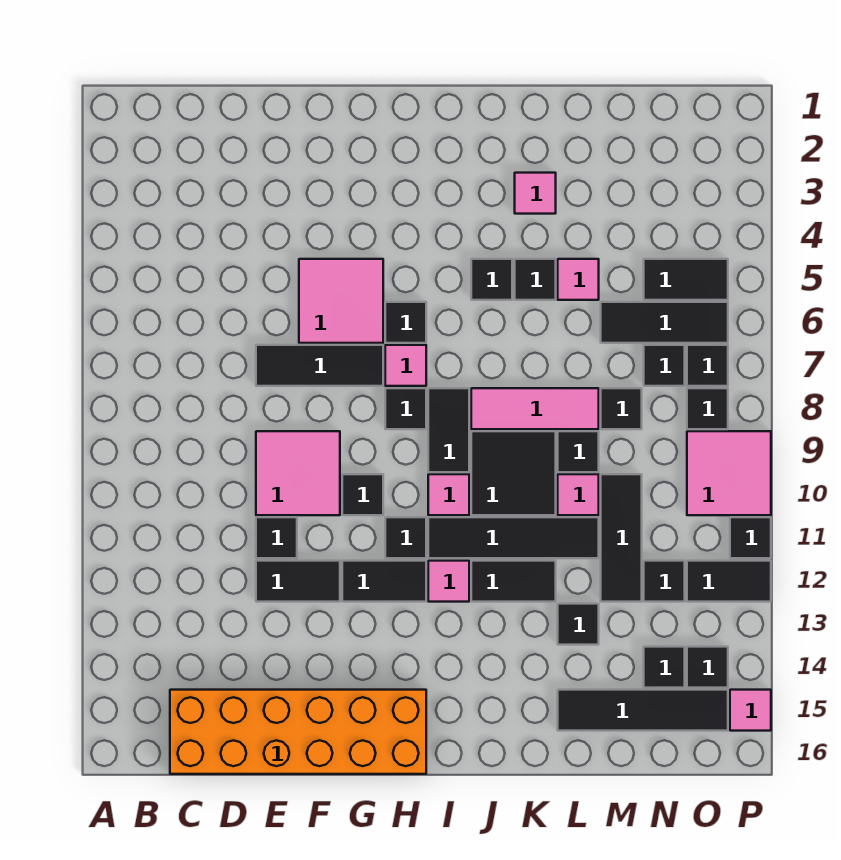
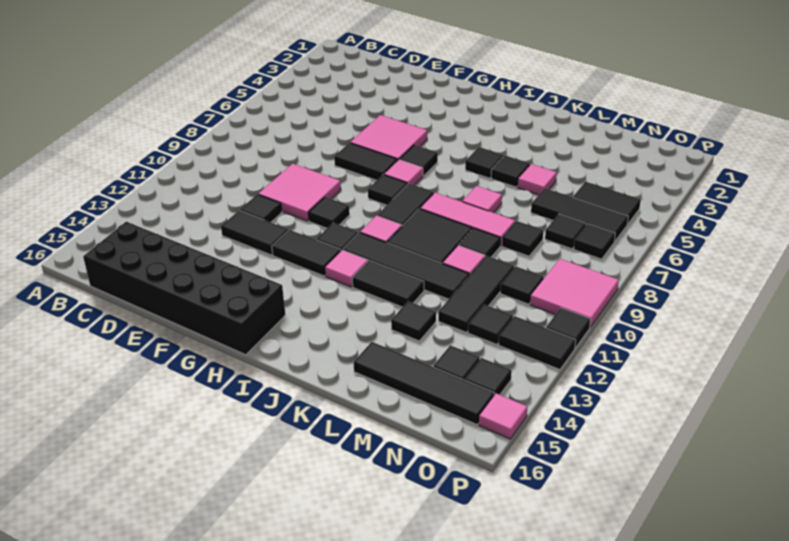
orange 2x6 brick [170,690,426,774] -> black 2x6 brick [83,222,285,355]
black 1x3 tile [256,345,383,386] -> black 1x2 tile [334,143,398,180]
pink 1x1 tile [515,173,556,214] -> pink 1x1 tile moved to [462,186,502,213]
black 1x1 tile [687,388,728,429] -> black 1x1 tile moved to [500,266,544,304]

